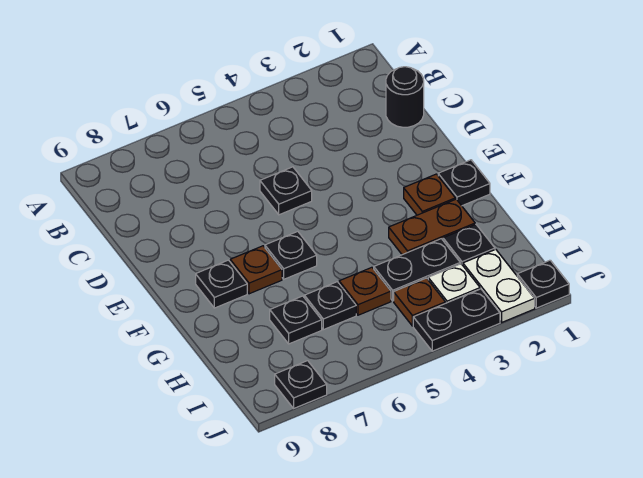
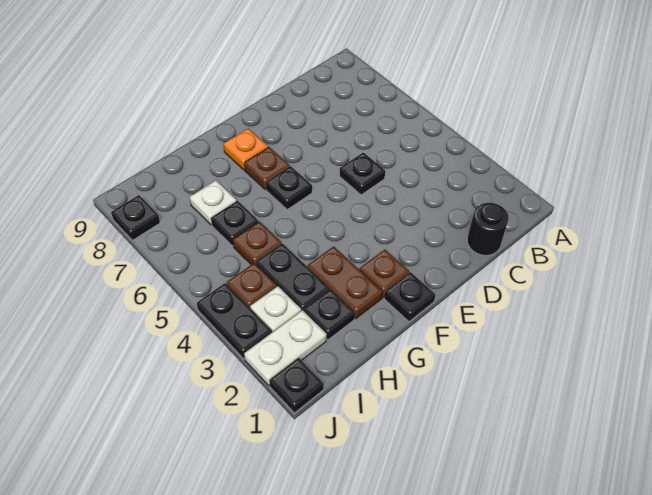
black 1x1 plate [196,260,247,308] -> orange 1x1 plate [223,129,268,170]
black 1x1 plate [270,296,322,344] -> white 1x1 plate [190,181,236,225]

